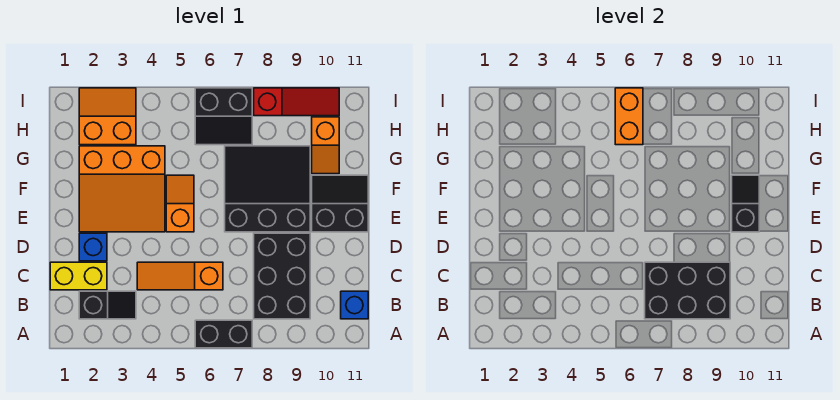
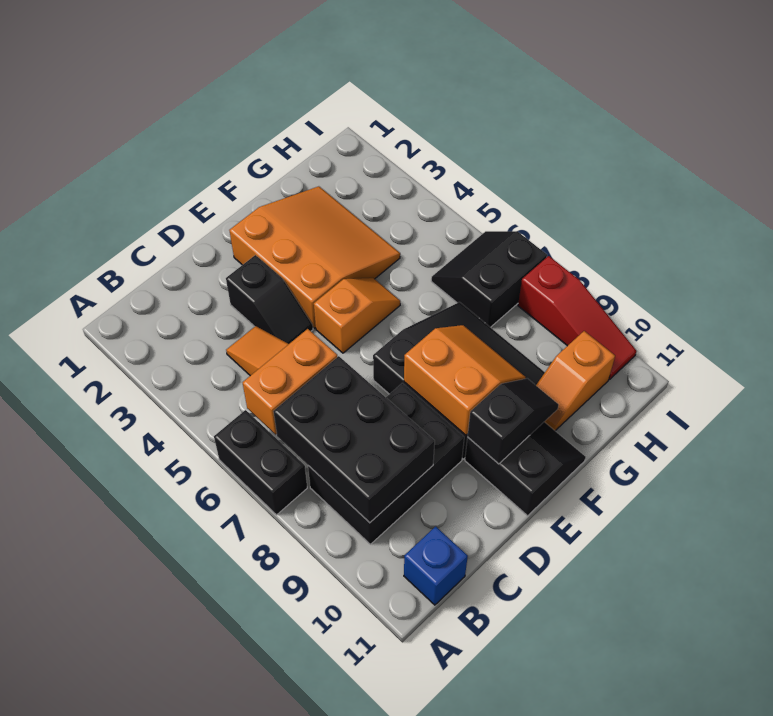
black 1x2 slope [79,291,136,319] -> black 1x2 slope moved to [226,255,313,344]
yellow 1x2 brick [50,262,107,290] -> none
blue 1x1 brick [79,233,107,261] -> none
orange 3x3 slope [79,146,165,232] -> orange 3x3 slope turned to [229,186,400,328]
orange 2x2 slope [79,88,136,145] -> orange 2x2 slope moved to [404,325,526,435]
black 2x2 slope [195,88,252,145] -> black 2x2 slope turned to [431,231,547,327]
orange 1x2 brick [615,88,643,145] -> orange 1x2 brick moved to [243,329,337,434]

